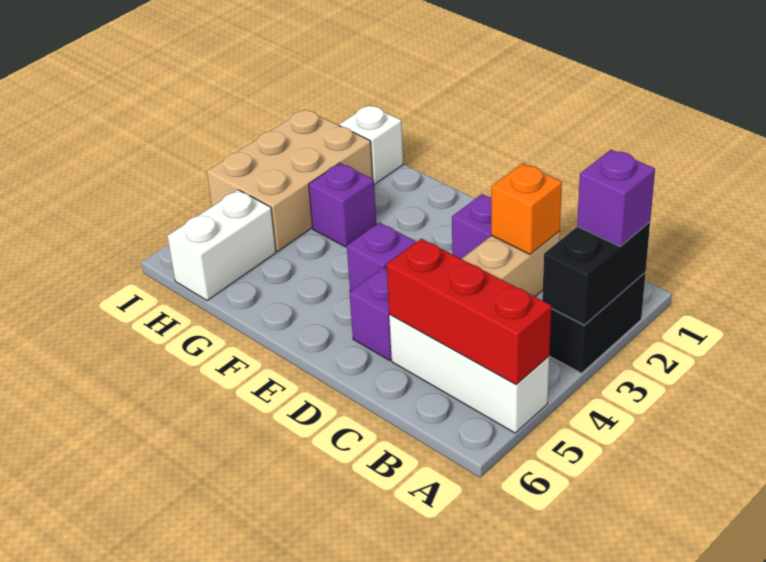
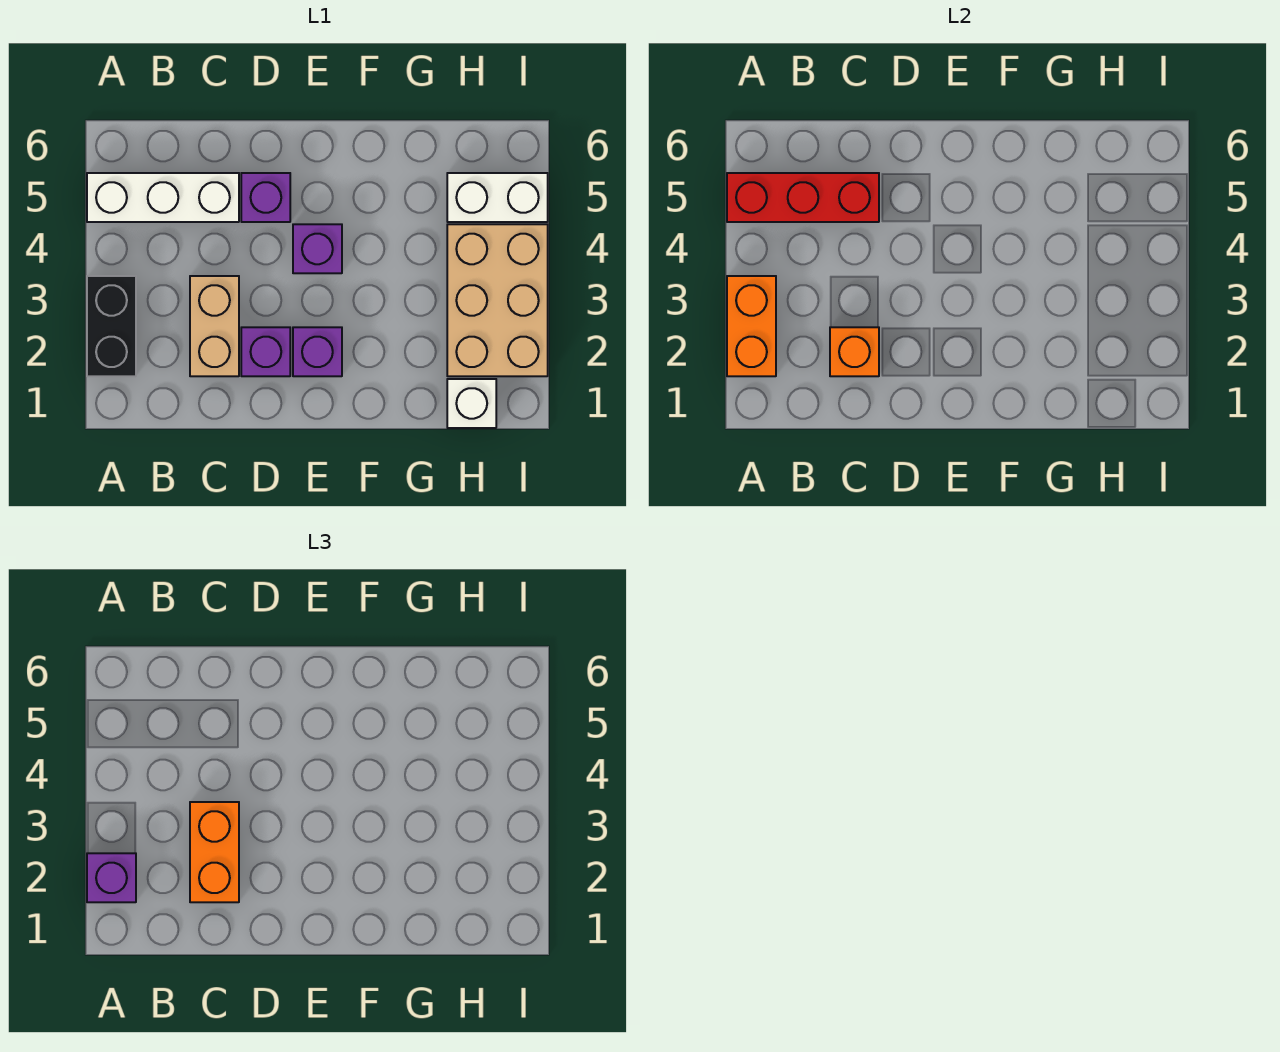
black 1x2 brick [542,222,650,325] -> orange 1x2 brick [727,276,776,376]
none -> orange 1x2 brick [190,802,239,902]
purple 1x1 brick [309,163,376,247] -> purple 1x1 brick moved to [293,327,342,376]
white 1x2 brick [167,190,276,301] -> white 1x2 brick turned to [447,173,548,222]

